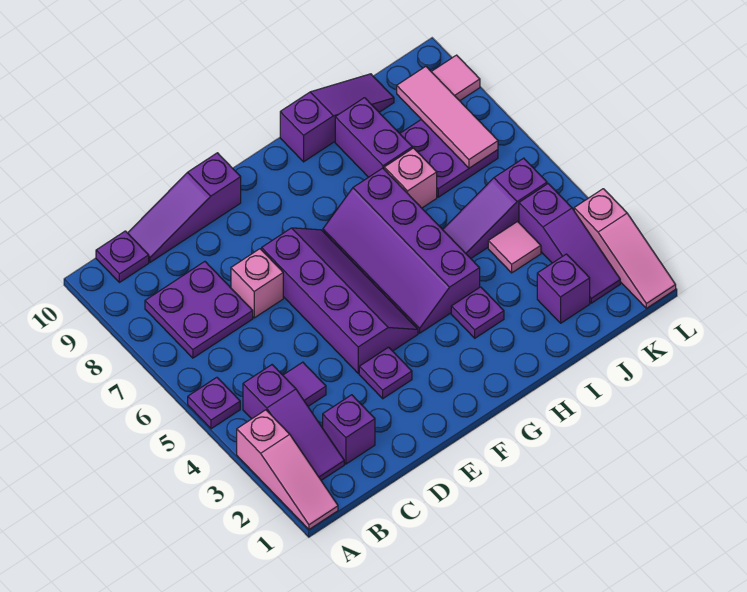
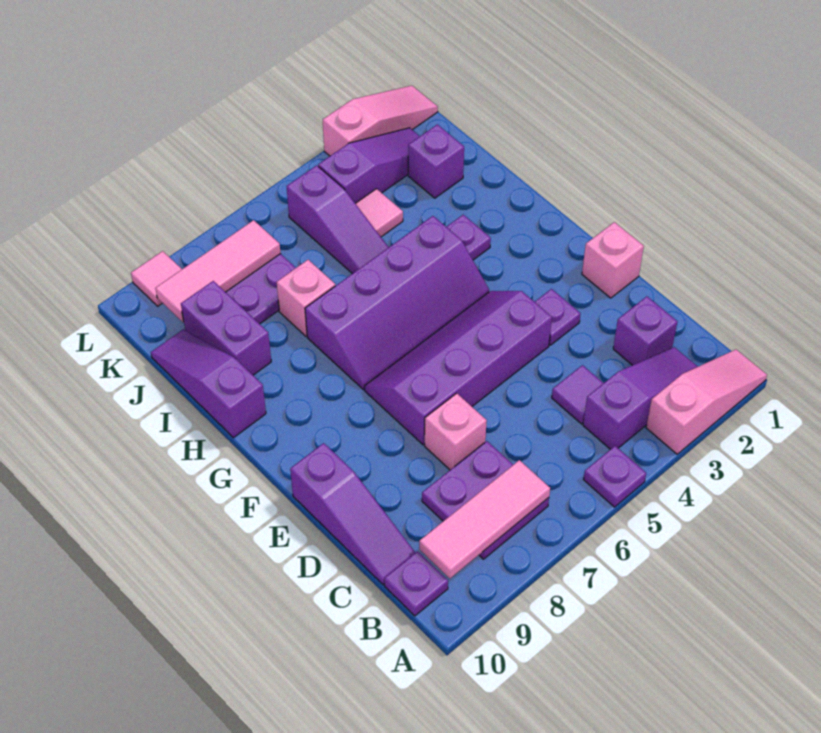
none -> pink 1x3 tile [419,460,550,578]
none -> pink 1x1 brick [582,222,644,298]
purple 1x2 brick [335,98,412,177] -> purple 1x2 brick turned to [181,281,271,375]

